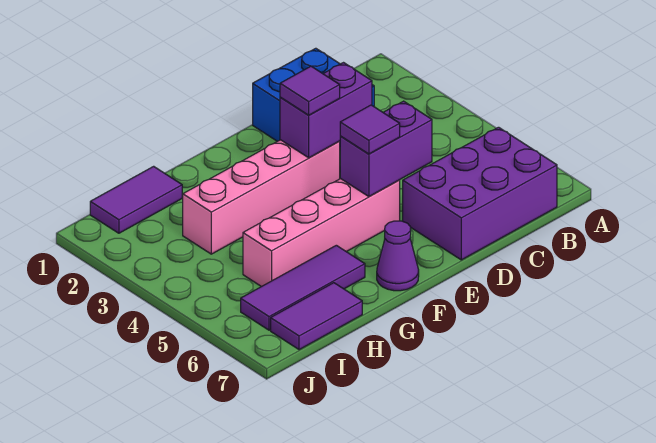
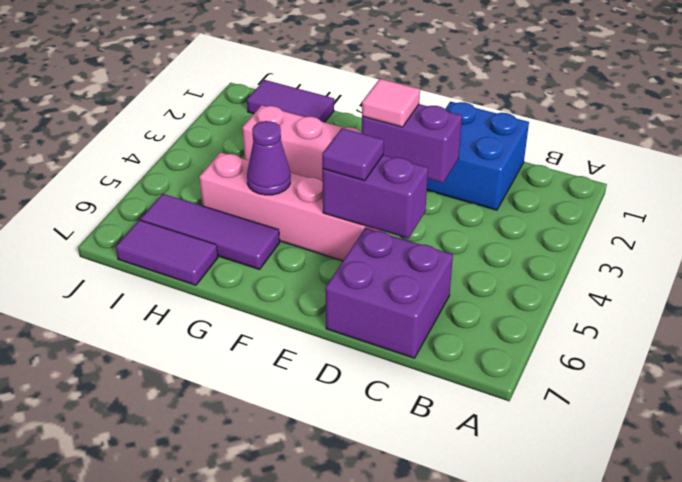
purple 2x3 brick [403,127,557,260] -> purple 2x2 brick [325,228,453,358]
purple 1x1 tile [280,66,340,115] -> pink 1x1 tile [362,79,420,127]
purple 1x1 cone [377,221,419,291] -> purple 1x1 cone moved to [247,121,291,195]

